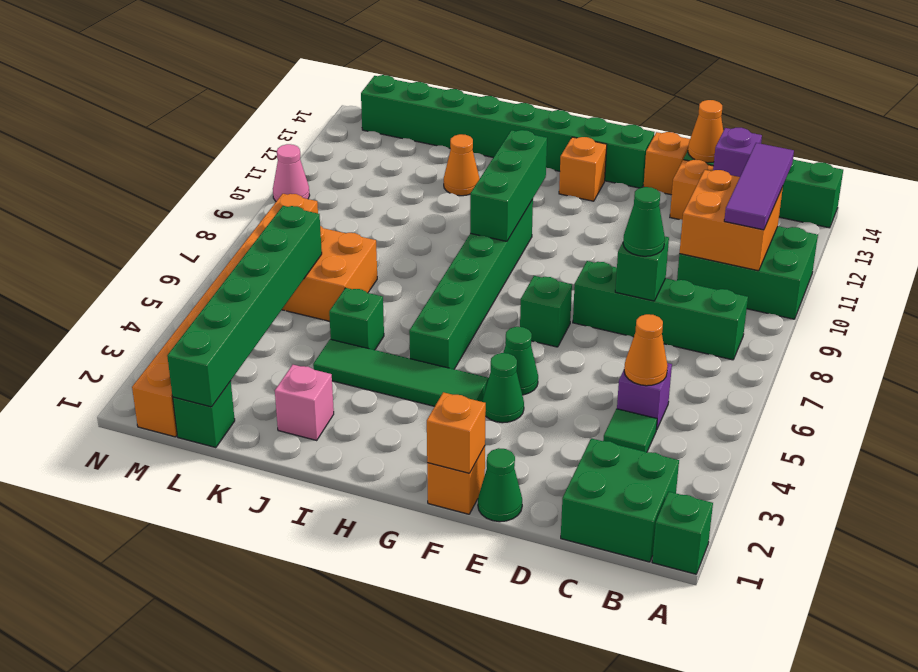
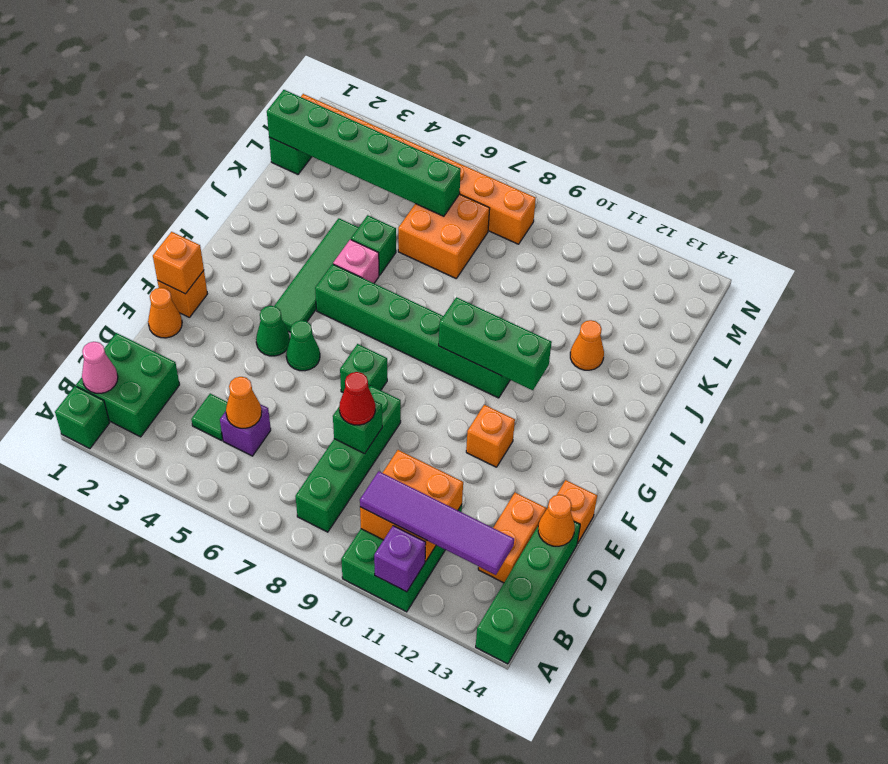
purple 1x3 tile [724,143,794,230] -> purple 1x4 tile [360,471,514,575]
purple 1x1 brick [713,128,762,177] -> purple 1x1 brick moved to [374,526,426,592]
green 1x1 cone [623,187,665,256] -> red 1x1 cone [339,372,375,425]
green 1x1 cone [478,448,522,522] -> orange 1x1 cone [148,288,182,338]
green 1x8 brick [361,75,654,188] -> none
orange 1x1 brick [559,137,607,201] -> orange 1x1 brick moved to [466,405,515,467]
pink 1x1 brick [275,365,334,440] -> pink 1x1 brick moved to [333,239,379,283]
pink 1x1 cone [273,144,310,201] -> pink 1x1 cone moved to [82,342,118,393]

